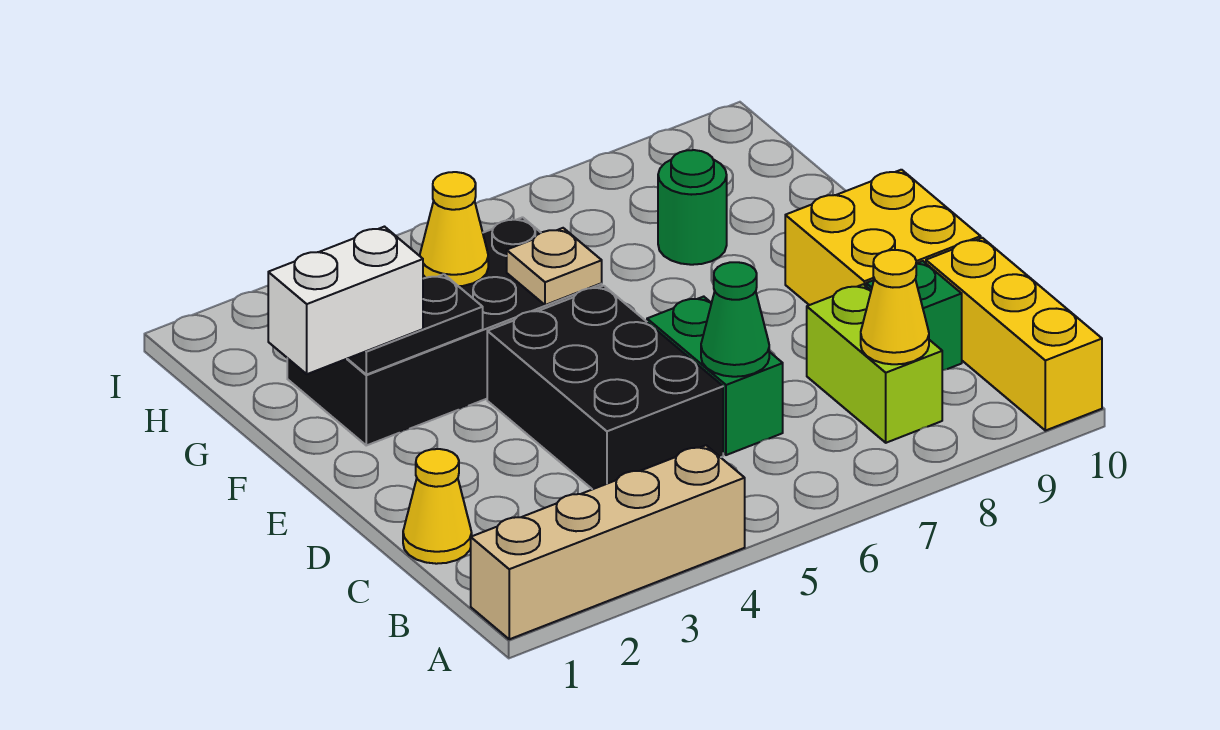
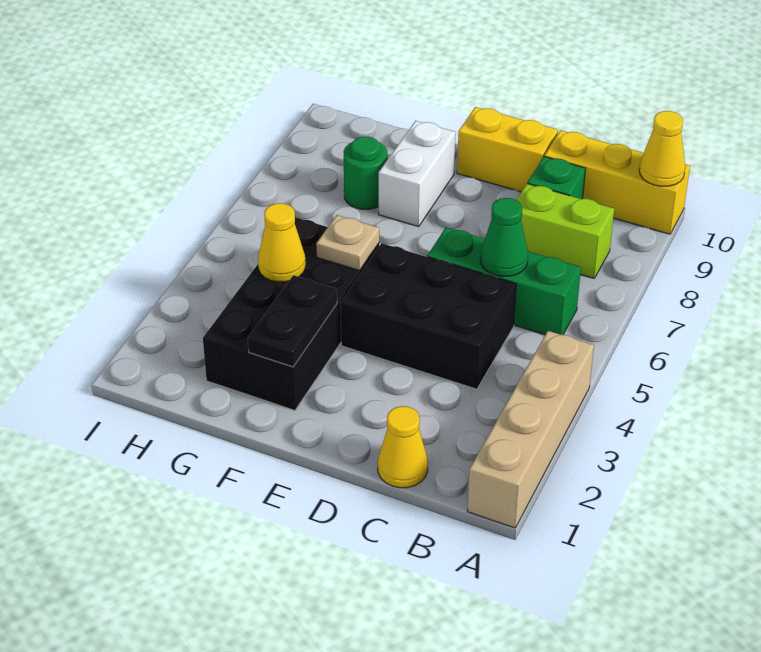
yellow 1x1 cone [861,250,929,364] -> yellow 1x1 cone moved to [639,111,685,186]
green 1x2 brick [647,297,783,455] -> green 1x3 brick [427,227,581,335]
yellow 2x2 brick [785,170,981,305] -> yellow 1x2 brick [457,107,558,192]
white 1x2 brick [268,227,423,374] -> white 1x2 brick moved to [379,121,456,227]

